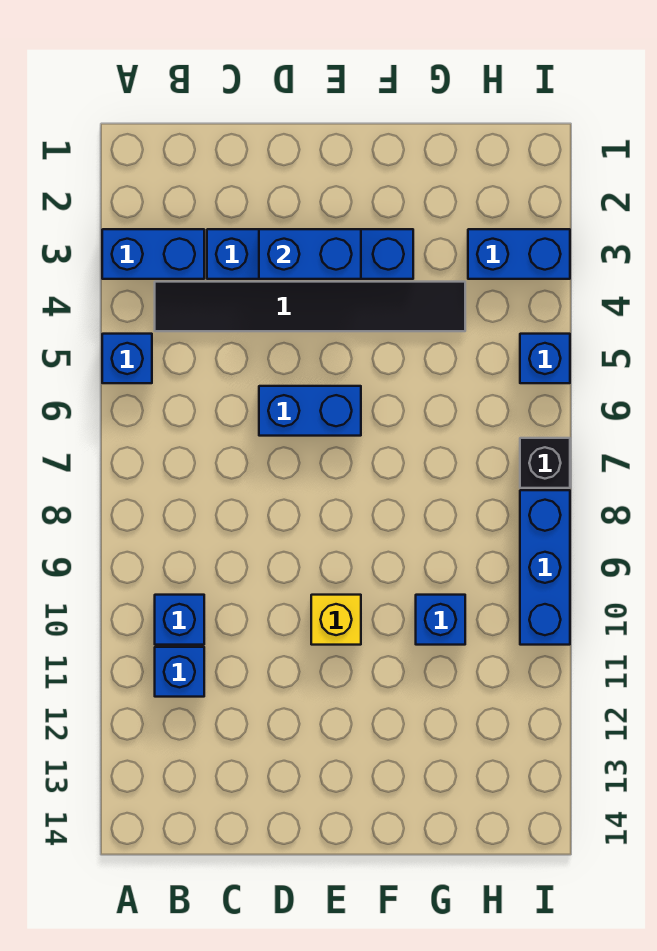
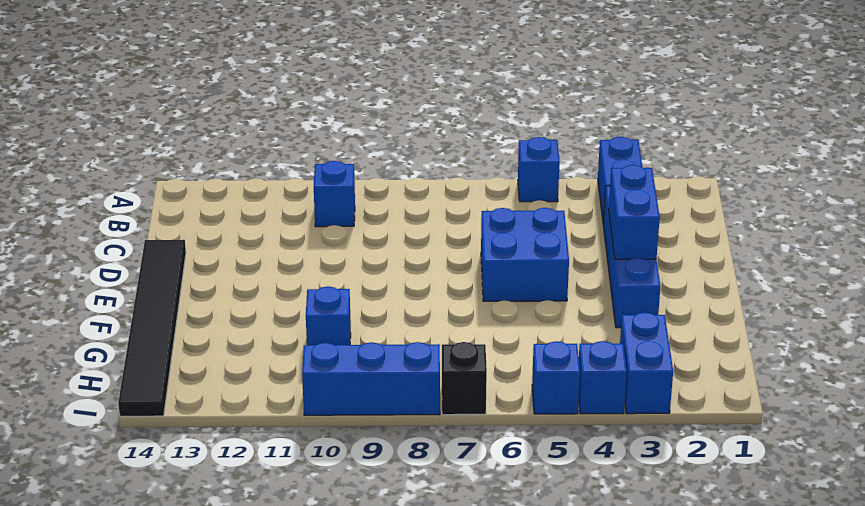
black 1x6 tile [155,282,465,331] -> black 1x6 tile moved to [118,240,186,416]
blue 1x1 brick [155,647,204,697] -> blue 1x1 brick moved to [579,341,627,414]
blue 1x2 brick [259,386,361,436] -> blue 2x2 brick [481,208,569,301]
yellow 1x1 brick [311,595,361,645] -> none

